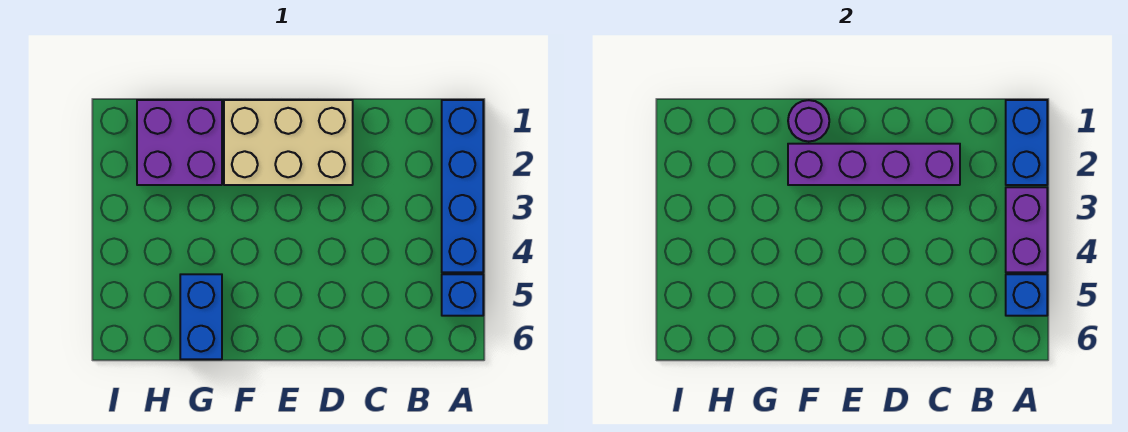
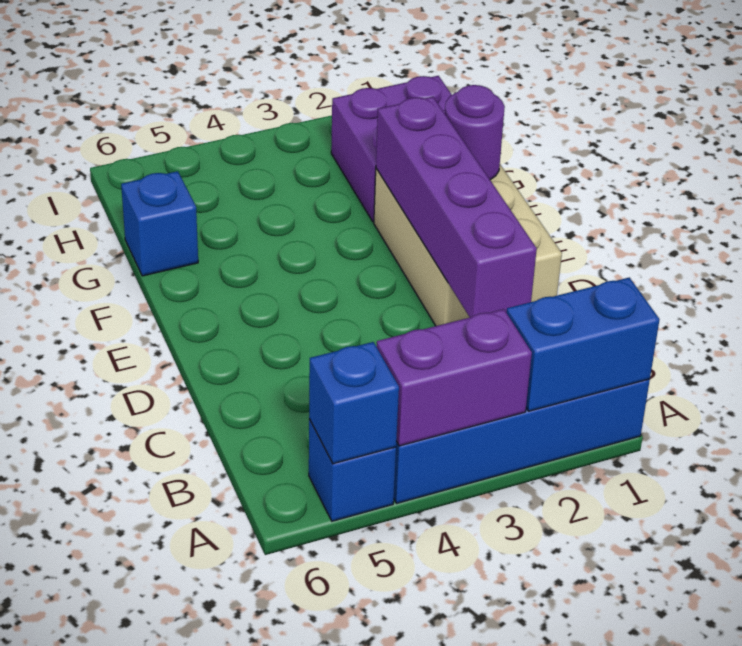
blue 1x2 brick [180,274,222,359] -> blue 1x1 brick [121,171,198,276]

